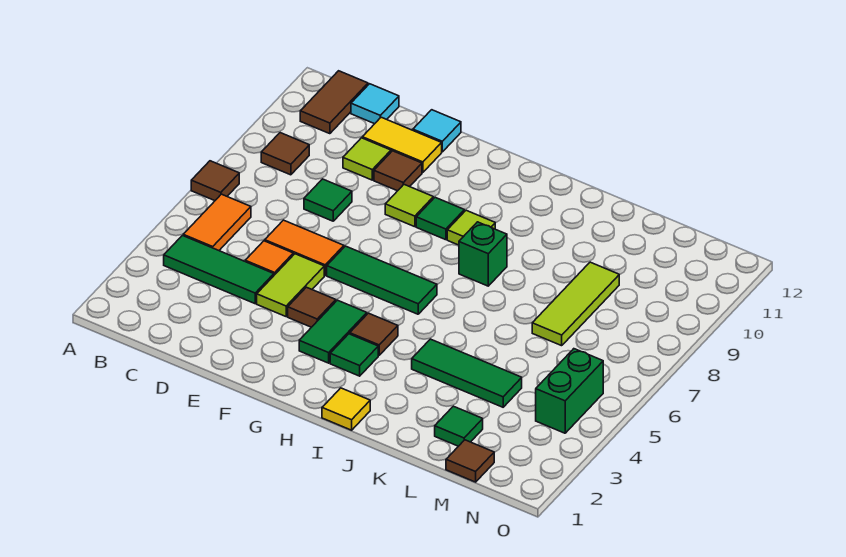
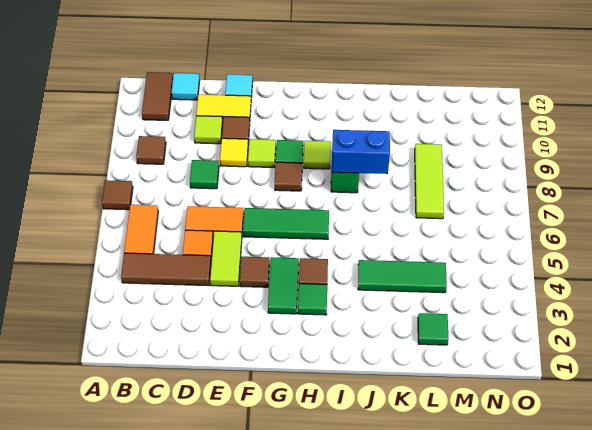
green 1x3 tile [164,236,274,304] -> brown 1x3 tile [121,253,211,286]
yellow 1x1 tile [322,388,370,430] -> yellow 1x1 tile moved to [220,138,248,167]
none -> blue 1x2 brick [332,130,390,174]
brown 1x1 tile [446,440,494,482] -> brown 1x1 tile moved to [275,162,302,191]
green 1x2 brick [536,349,603,433] -> none

